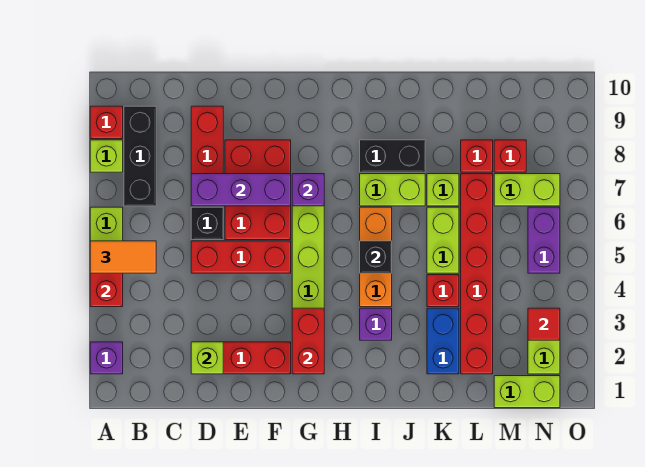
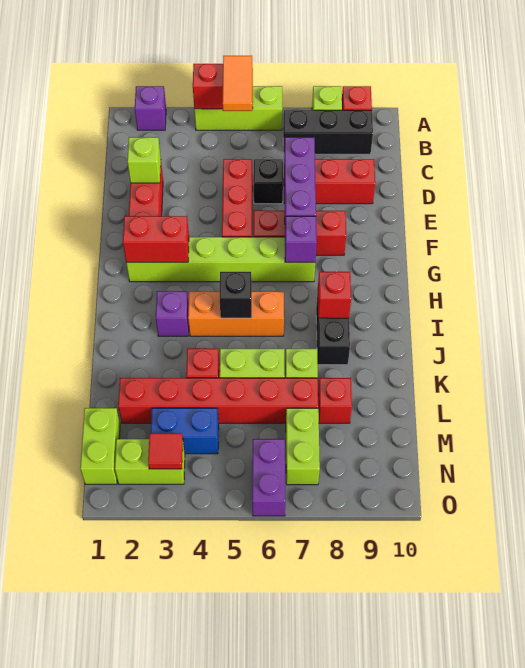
red 2x3 brick [225,140,291,240] -> red 1x3 brick [253,210,346,255]
lime 1x2 brick [360,174,425,206] -> none
blue 1x2 brick [427,308,459,374] -> blue 1x2 brick moved to [151,408,219,454]
red 1x1 brick [494,140,526,172] -> red 1x1 brick moved to [318,272,351,318]
purple 1x2 brick [528,207,560,273] -> purple 1x2 brick turned to [252,439,285,516]

